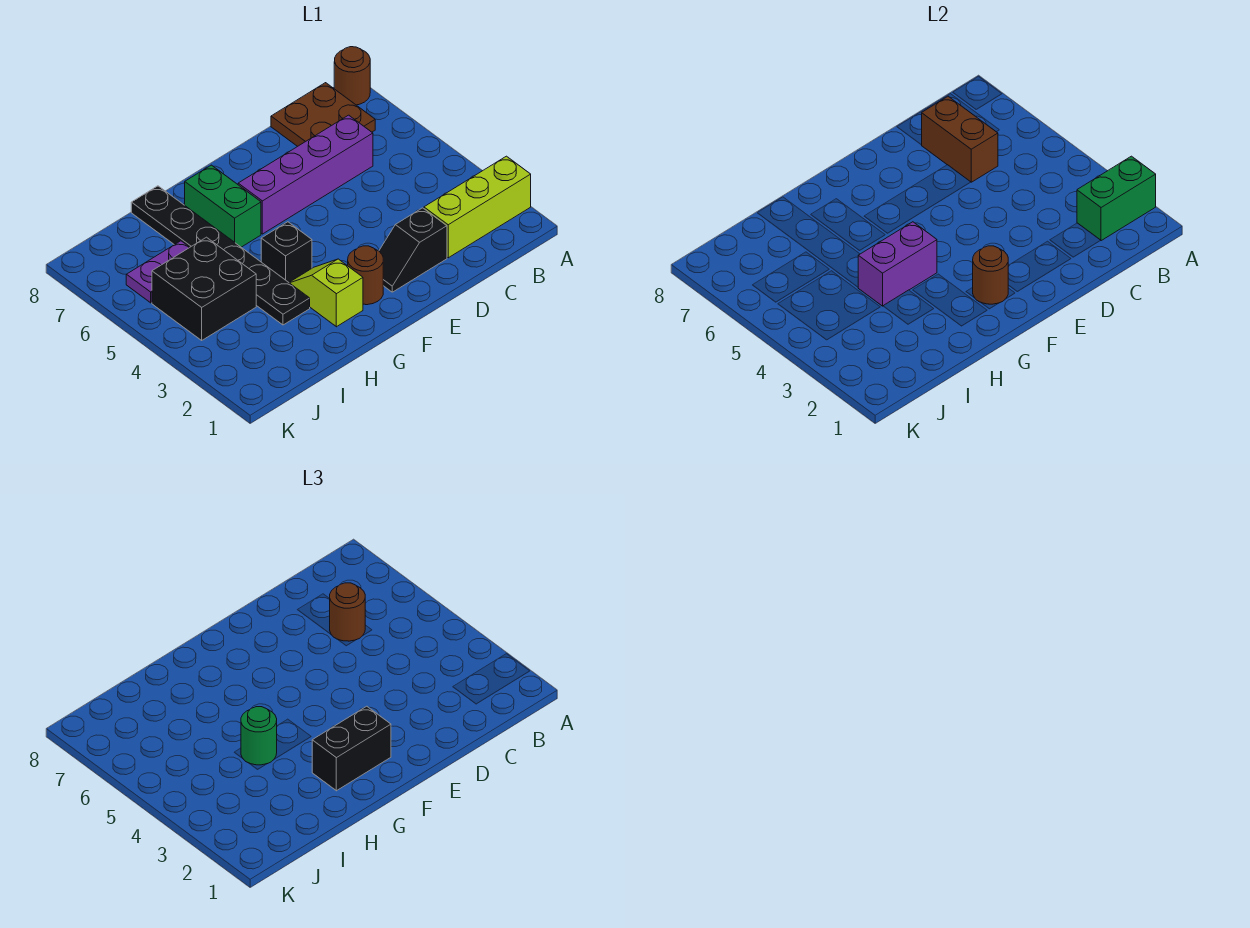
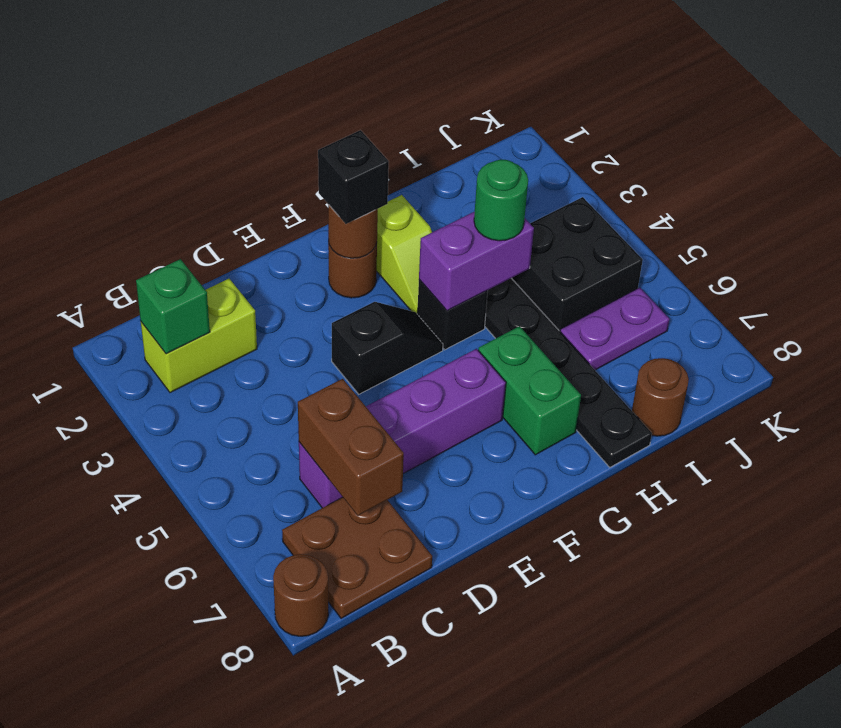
lime 1x3 brick [424,156,531,258] -> lime 1x2 brick [141,279,257,393]
green 1x2 brick [1077,156,1156,241] -> green 1x1 brick [136,259,210,354]
brown 1x1 round brick [330,583,365,641] -> brown 1x1 round brick moved to [632,358,689,436]
black 1x2 slope [379,208,447,292] -> black 1x2 slope moved to [332,302,443,394]
black 1x2 brick [312,706,391,791] -> black 1x1 brick [318,130,389,224]

